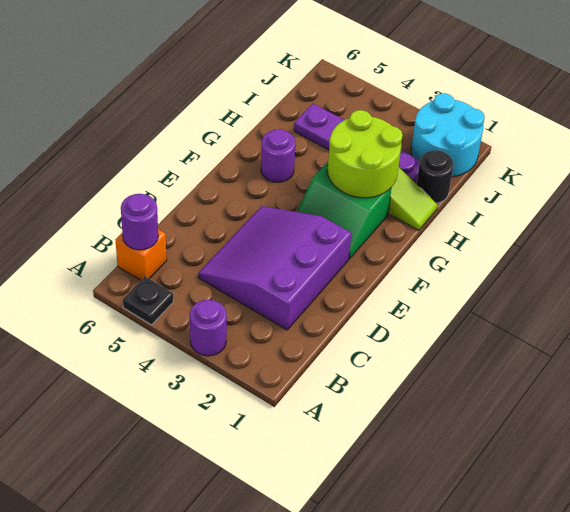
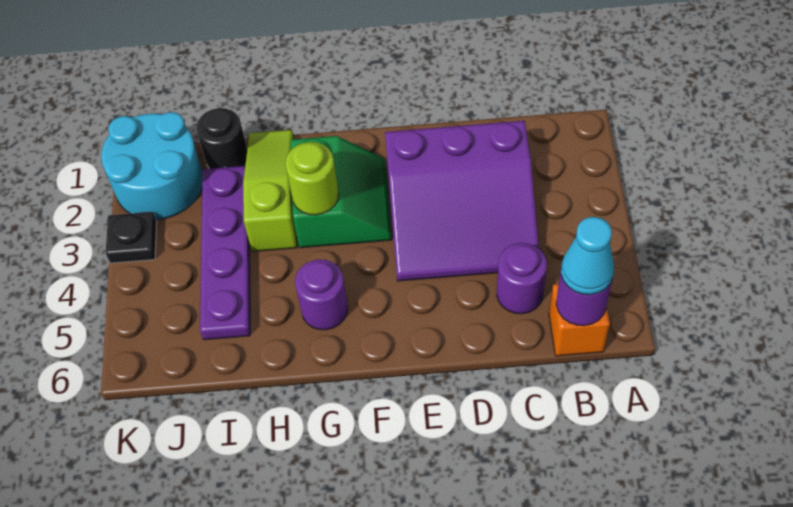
purple 1x1 round brick [190,300,227,356] -> purple 1x1 round brick moved to [497,243,547,314]
black 1x1 plate [123,277,173,325] -> black 1x1 plate moved to [106,212,157,263]
none -> cyan 1x1 cone [561,217,614,295]
lime 2x2 round brick [328,110,403,198] -> lime 1x1 round brick [285,142,339,215]

